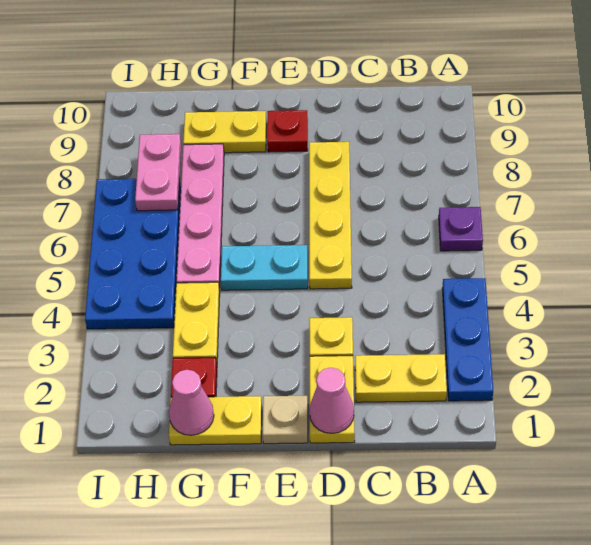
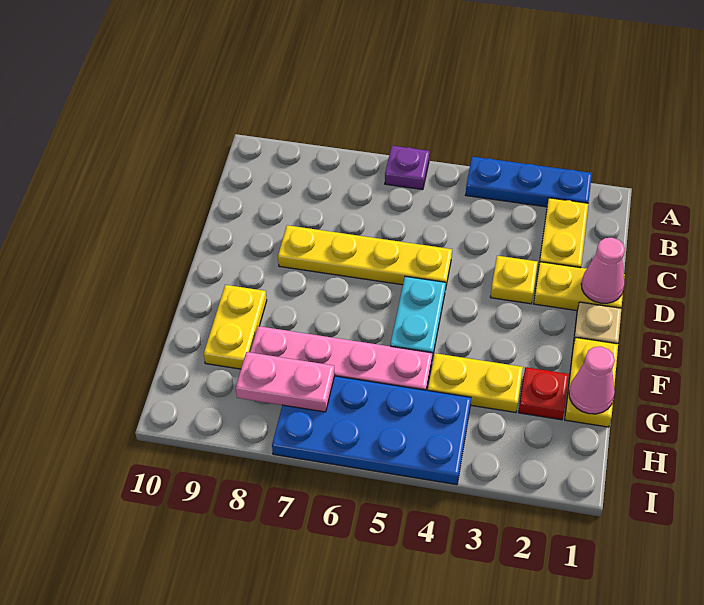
red 1x1 plate [267,110,308,152] -> none

